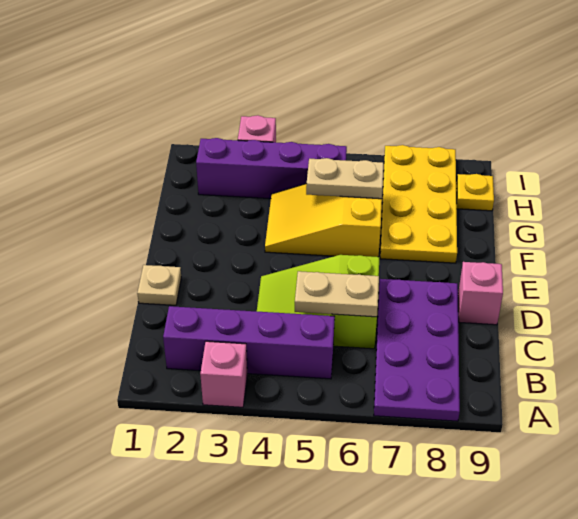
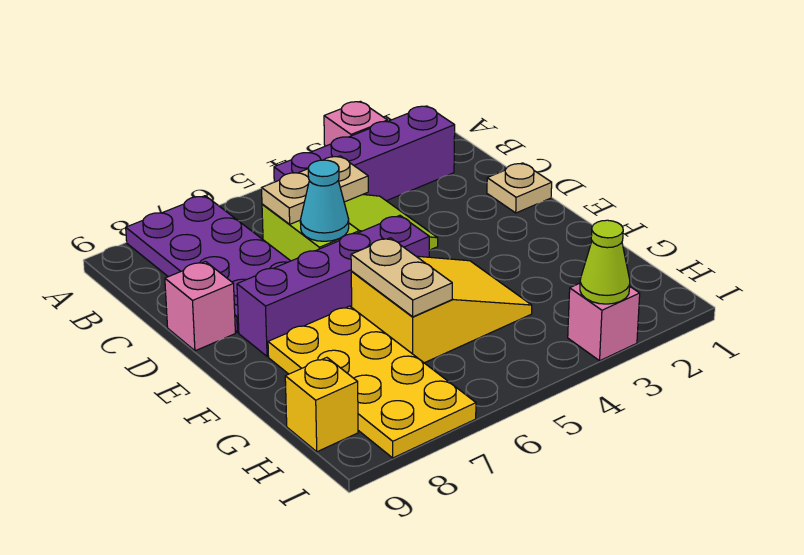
none -> cyan 1x1 cone [300,160,349,241]
tan 1x2 plate [306,158,384,199] -> tan 1x2 plate turned to [351,238,452,317]
purple 1x4 brick [196,138,347,199] -> purple 1x4 brick moved to [237,215,429,357]
yellow 1x1 plate [456,174,494,211] -> yellow 1x1 brick [285,358,358,452]
none -> lime 1x1 cone [580,220,630,304]

